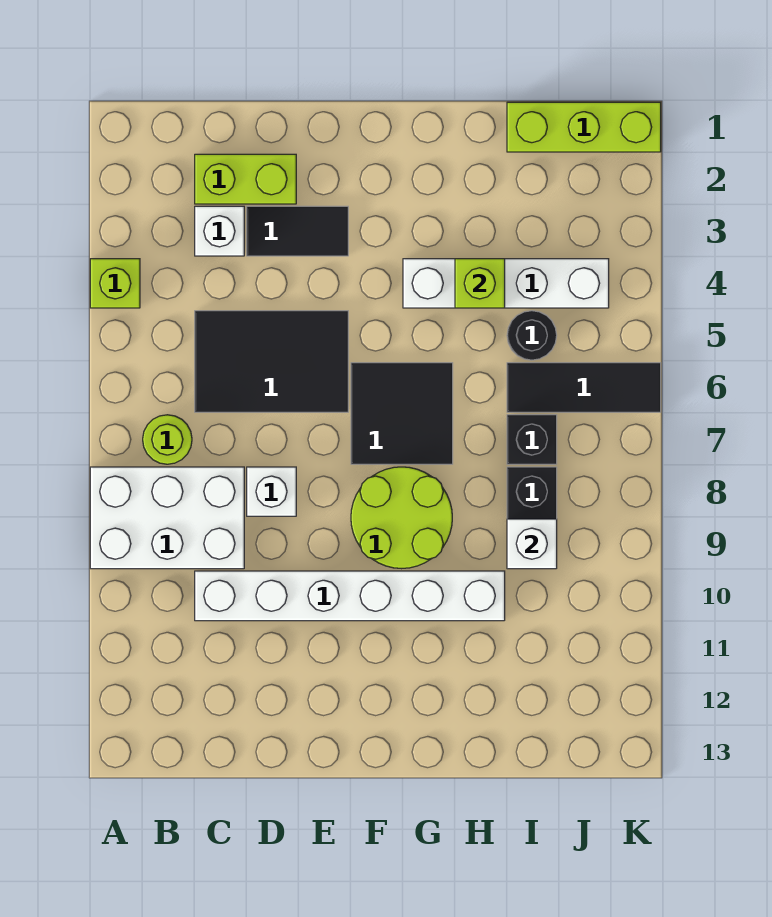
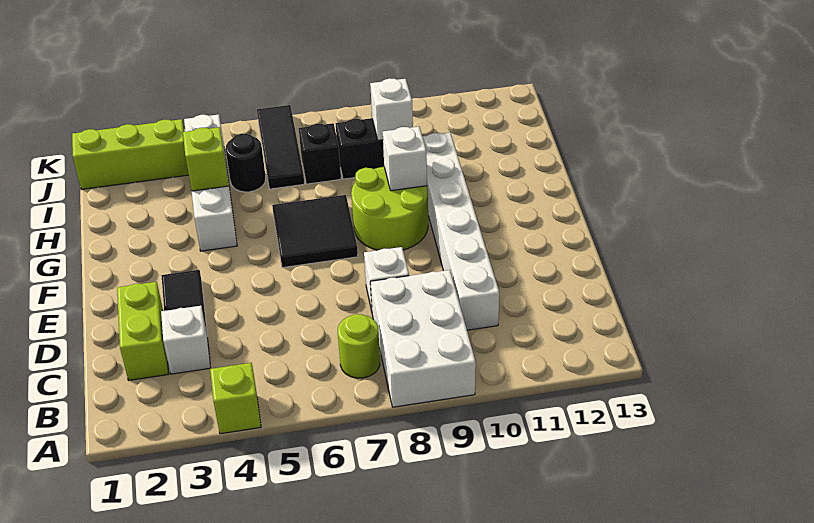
black 2x3 tile [195,311,348,412] -> none
none -> white 1x1 brick [383,127,427,191]
lime 1x3 brick [507,102,661,152] -> lime 1x3 brick turned to [72,119,189,190]

